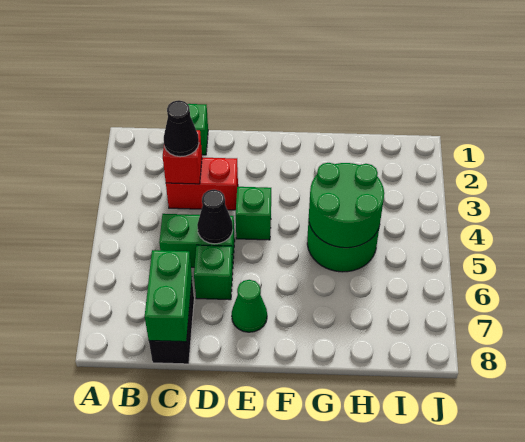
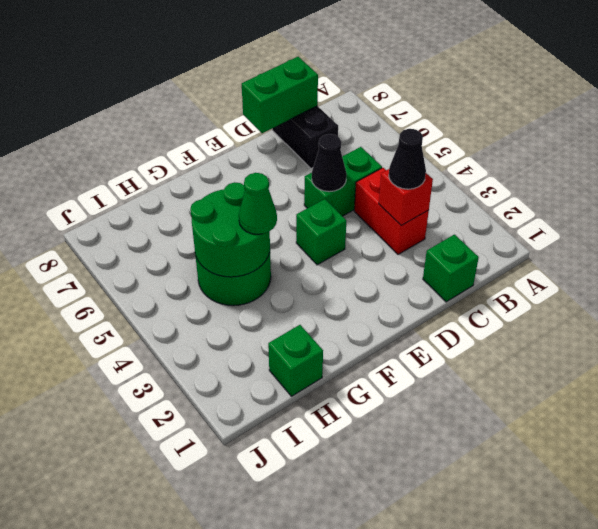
red 1x2 brick [166,158,238,210] -> red 1x2 brick turned to [354,168,429,254]
green 1x2 brick [145,250,192,342] -> green 1x2 brick turned to [242,57,318,133]
green 1x1 brick [194,245,233,300] -> green 1x1 brick moved to [268,325,323,396]
green 1x1 cone [232,280,267,332] -> green 1x1 cone moved to [239,173,277,234]

